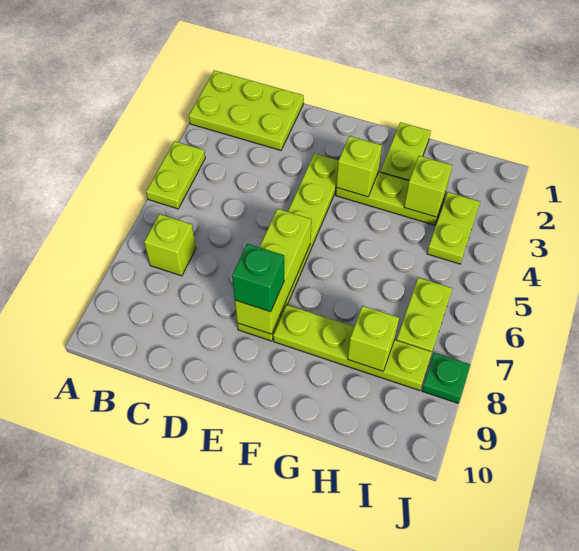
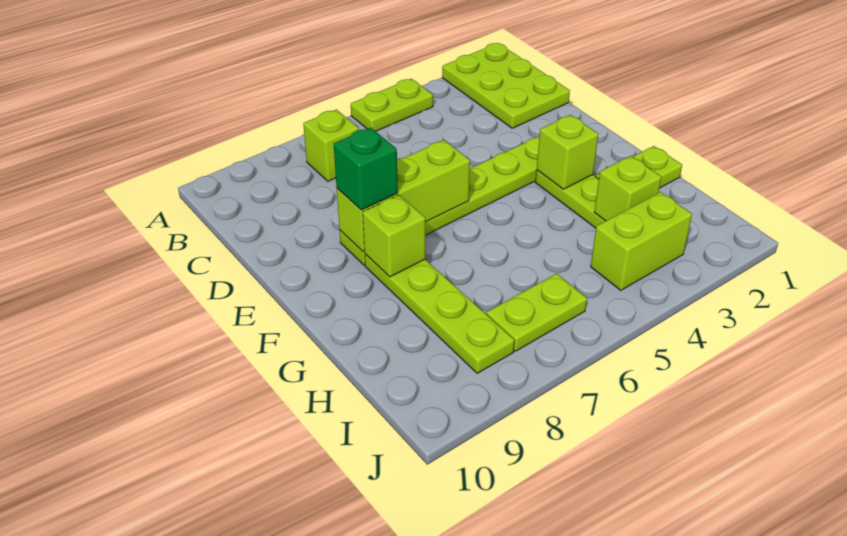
lime 1x1 brick [348,306,399,371] -> lime 1x1 brick moved to [363,195,425,277]
lime 1x2 plate [427,192,480,264] -> lime 1x2 brick [591,192,692,290]
green 1x1 plate [422,353,470,403] -> none

